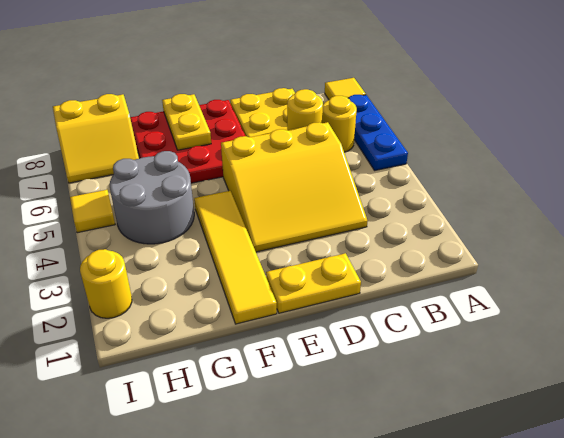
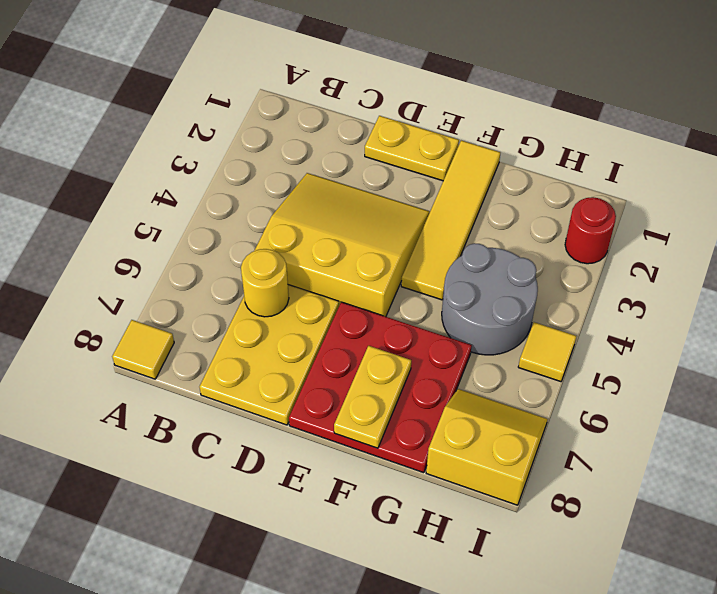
blue 1x3 plate [349,95,408,170] -> none
yellow 1x1 round brick [322,96,357,152] -> none
yellow 1x1 round brick [80,249,132,318] -> red 1x1 round brick [565,197,616,264]

